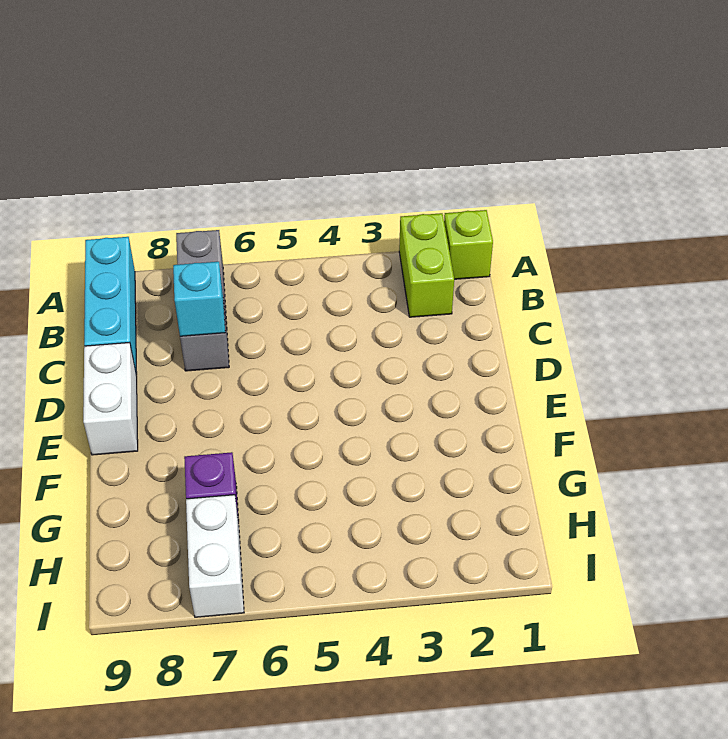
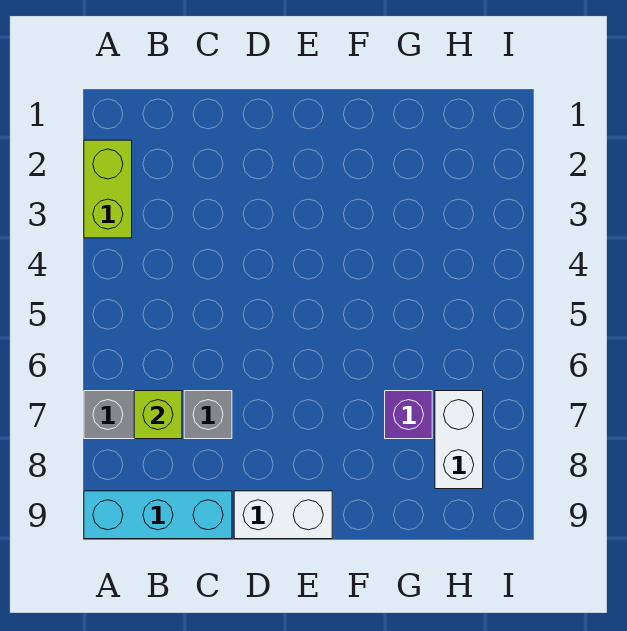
lime 1x1 brick [444,210,493,279] -> lime 1x1 brick moved to [134,391,182,439]
lime 1x2 brick [399,213,454,317] -> lime 1x2 brick turned to [84,140,132,238]
cyan 1x1 brick [173,262,225,336] -> none
white 1x2 brick [186,495,244,617] -> white 1x2 brick turned to [435,391,483,489]

